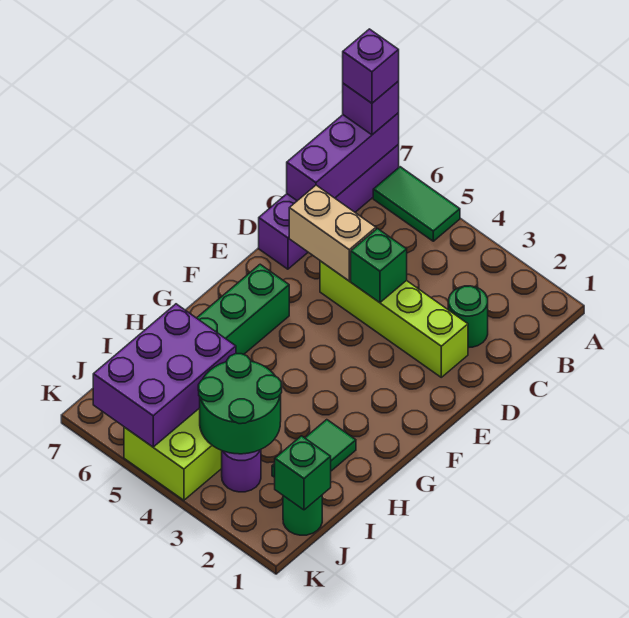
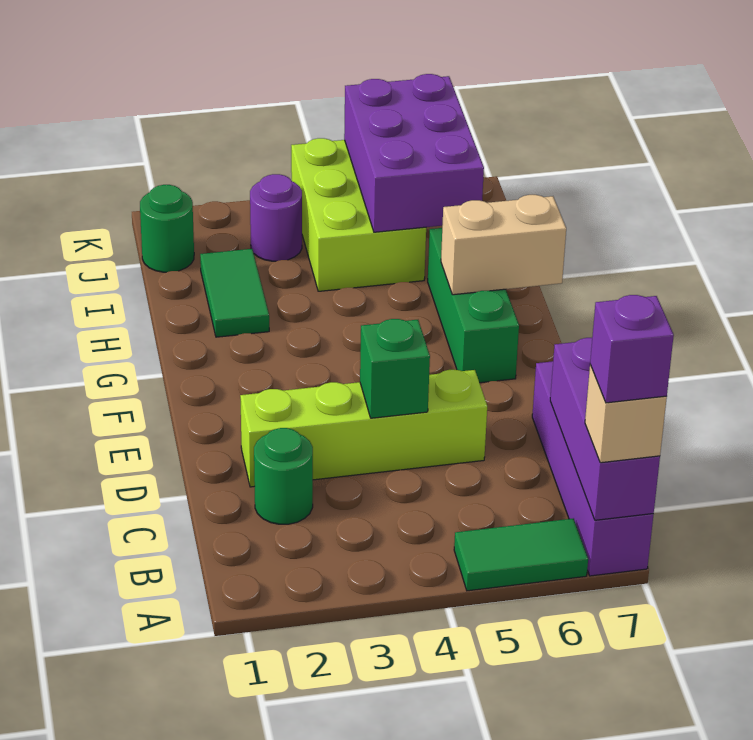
purple 1x1 brick [343,81,399,135] -> tan 1x1 brick [585,365,667,463]
tan 1x2 brick [289,185,376,281] -> tan 1x2 brick moved to [441,195,566,295]
green 2x2 round brick [198,354,282,454] -> none
green 1x1 brick [275,436,331,510] -> none

